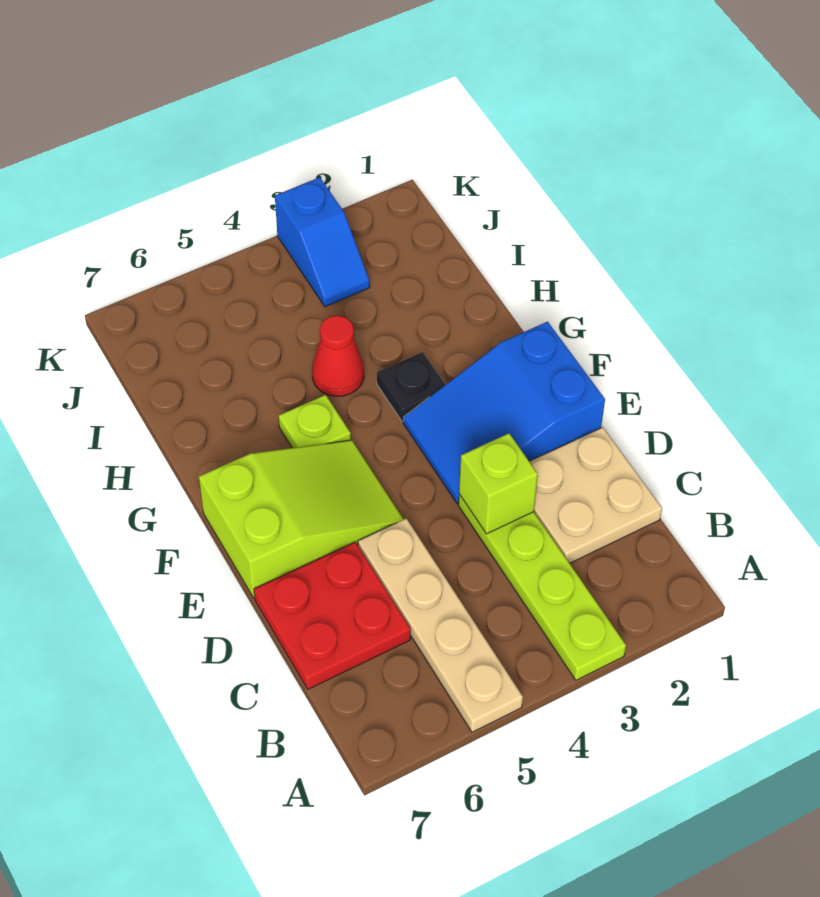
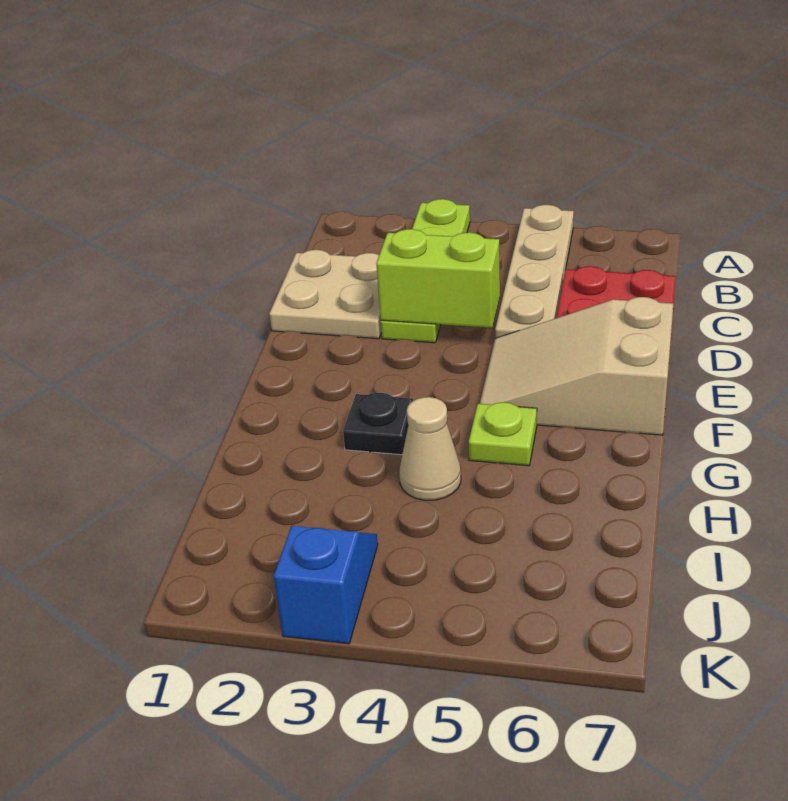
lime 1x1 brick [459,433,538,534] -> lime 1x2 brick [376,229,500,328]
blue 2x3 slope [403,322,605,504] -> none
lime 2x3 slope [199,440,404,598] -> tan 2x3 slope [480,297,674,435]
red 1x1 cone [312,316,364,396] -> tan 1x1 cone [399,397,461,500]

